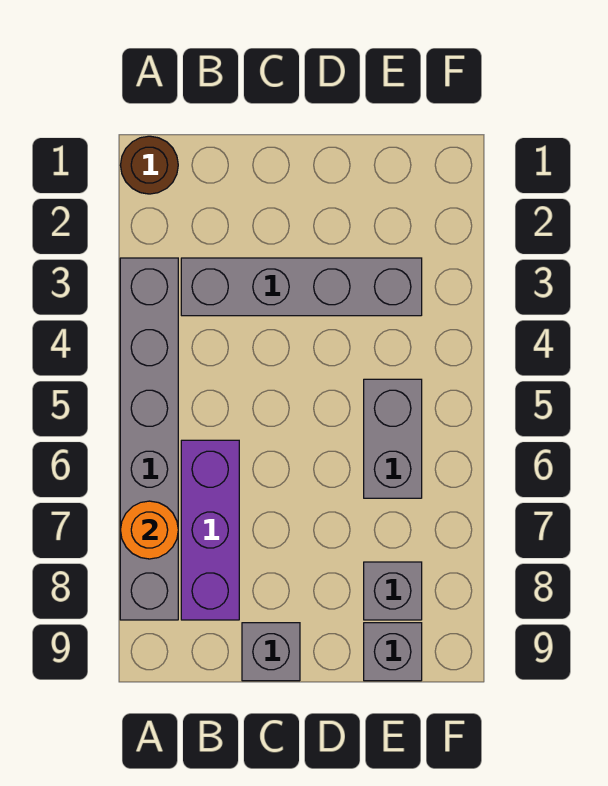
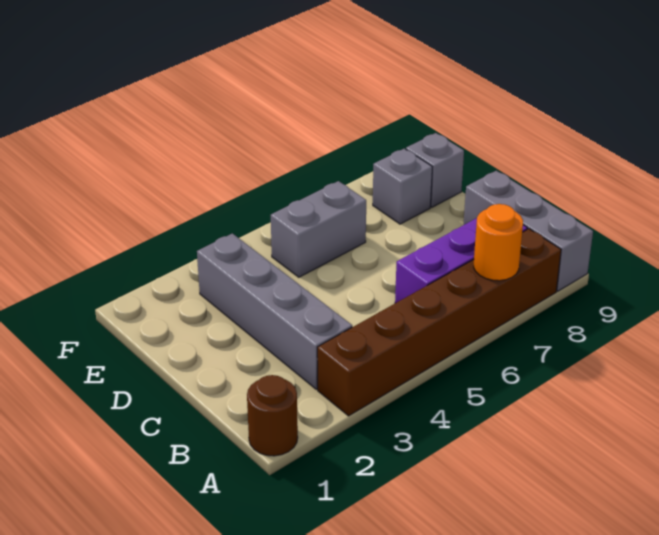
grey 1x6 brick [120,258,178,620] -> brown 1x6 brick [317,229,561,416]
grey 1x1 brick [242,623,300,681] -> grey 1x3 brick [464,171,593,291]

